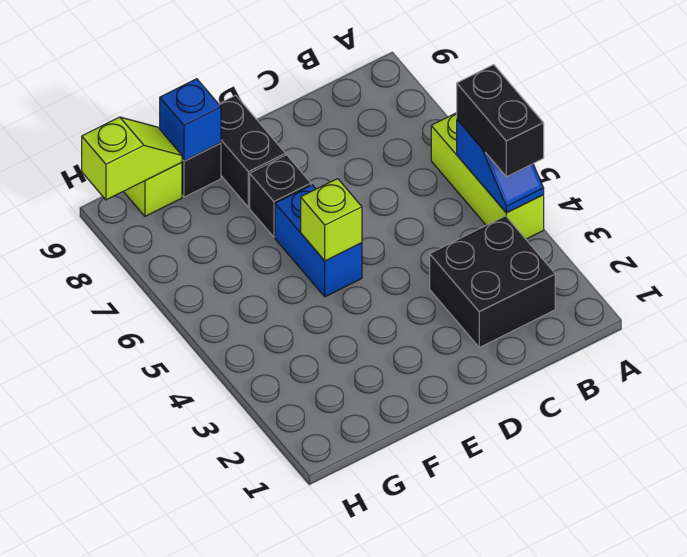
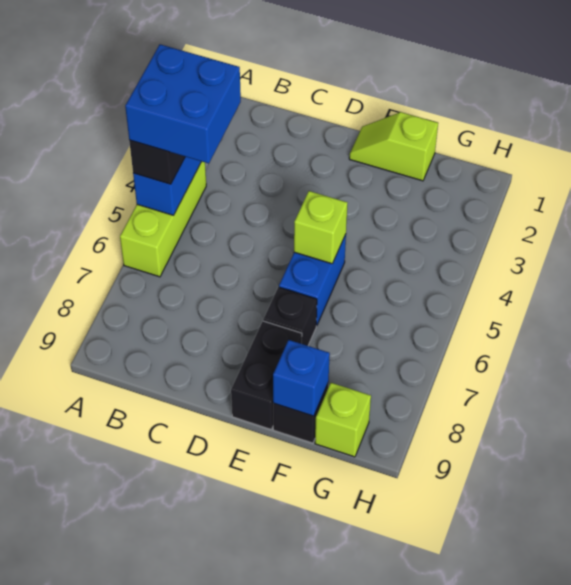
none -> blue 2x2 brick [125,44,241,163]
black 2x2 brick [430,216,555,347] -> none
lime 1x2 slope [82,117,182,200] -> lime 1x2 slope moved to [349,112,438,181]

